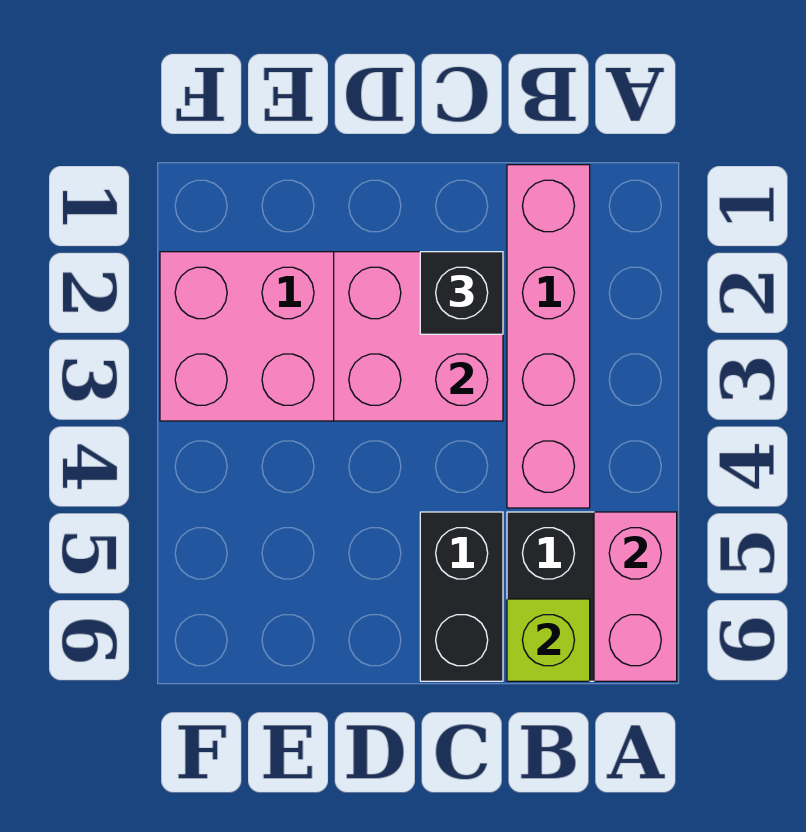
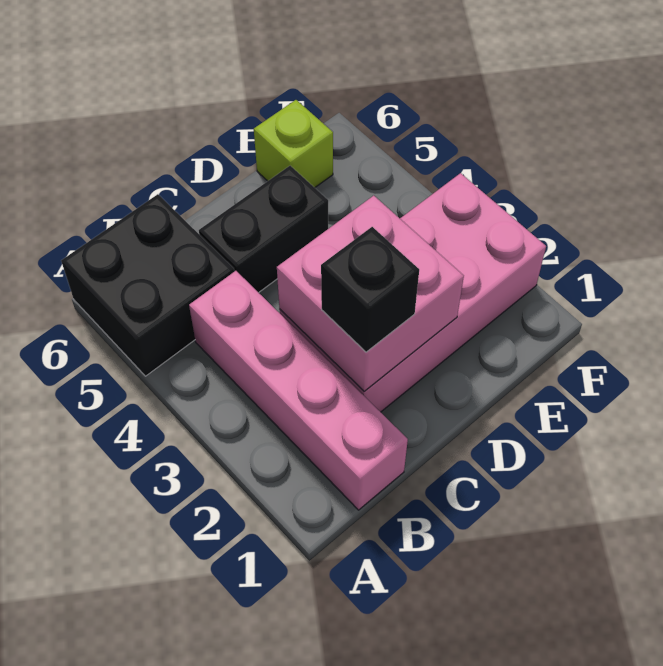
pink 1x2 brick [594,512,677,681] -> none
lime 1x1 brick [507,599,590,681] -> lime 1x1 brick moved to [254,100,333,188]
black 1x2 brick [420,512,503,681] -> black 1x2 brick turned to [199,166,328,293]

